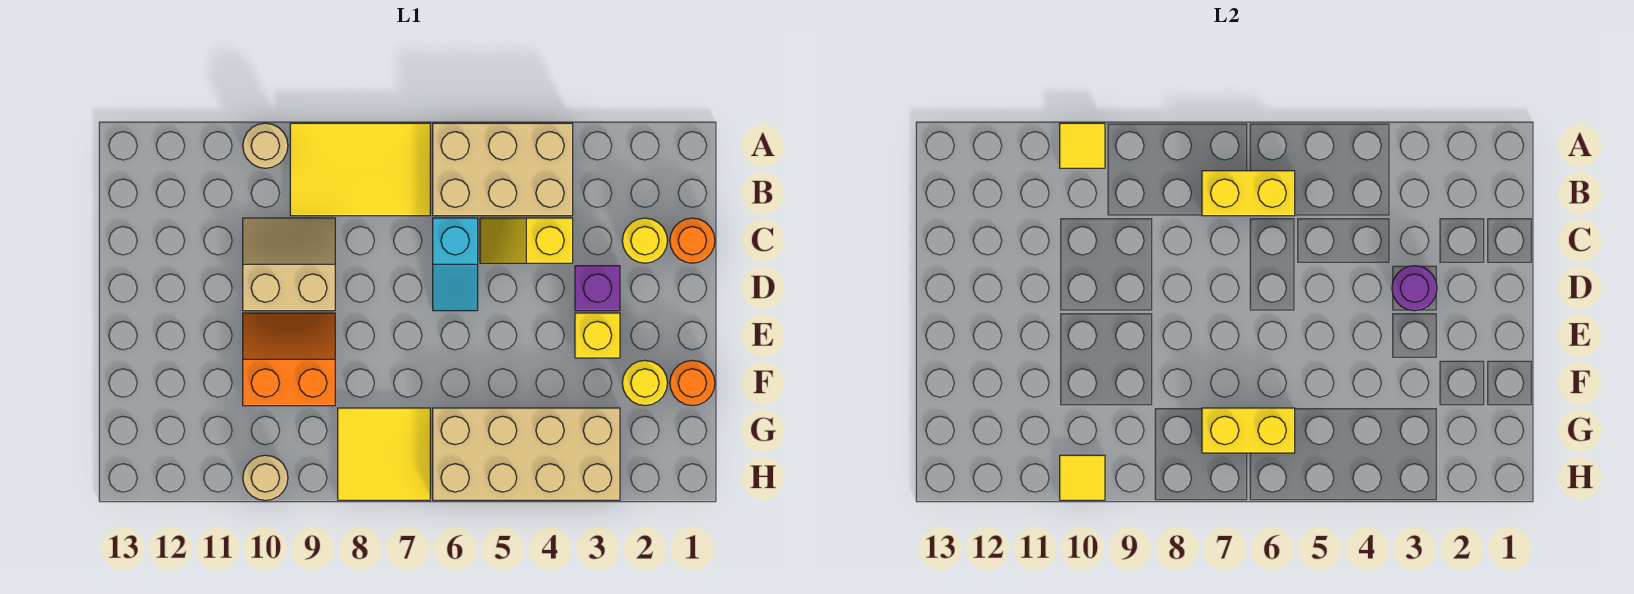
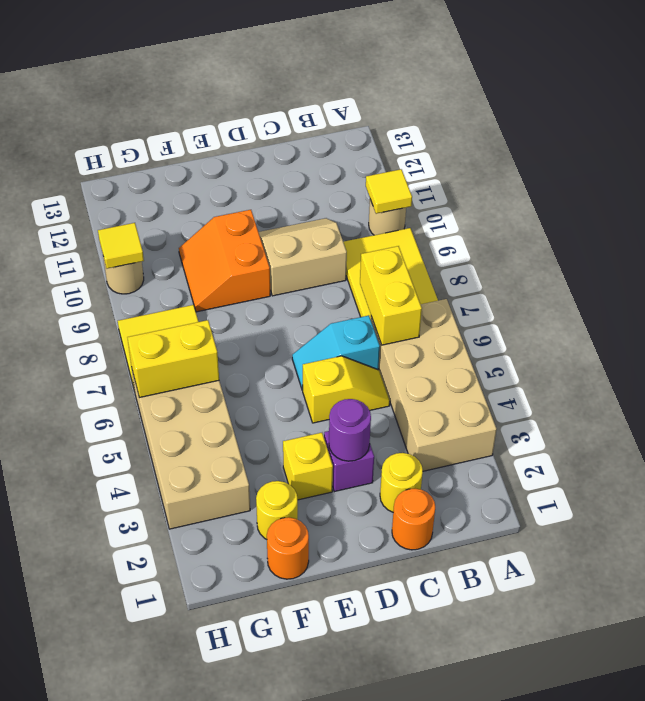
tan 2x3 brick [433,123,573,216] -> tan 2x4 brick [371,299,497,471]
yellow 1x2 slope [480,218,573,263] -> yellow 1x2 slope turned to [303,356,390,423]
tan 2x2 slope [243,218,335,311] -> tan 2x2 slope turned to [259,218,347,296]
orange 2x2 slope [243,313,335,406] -> orange 2x2 slope turned to [179,210,270,312]
yellow 1x2 brick [1202,408,1295,453] -> yellow 1x2 brick turned to [127,320,219,398]

